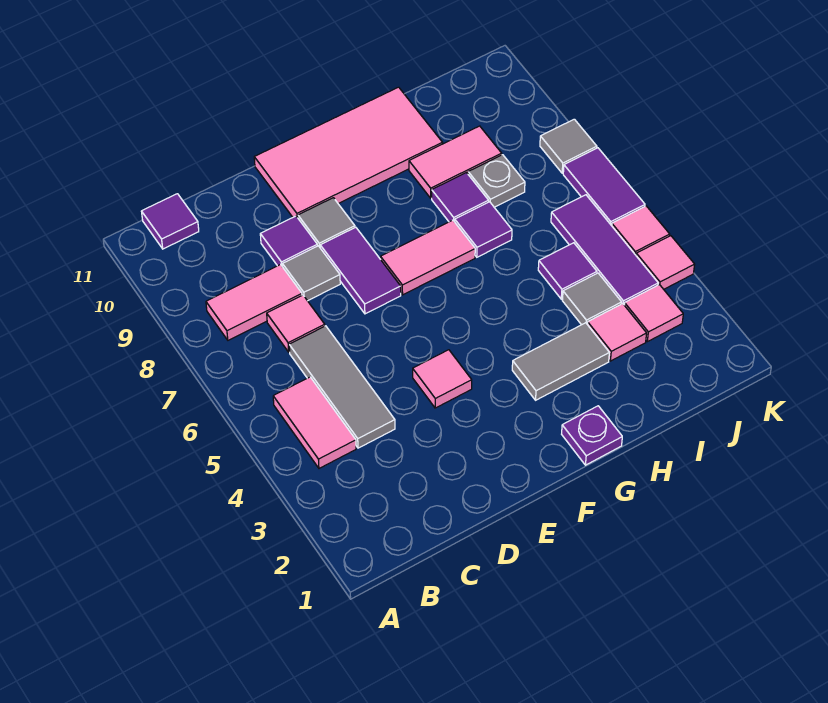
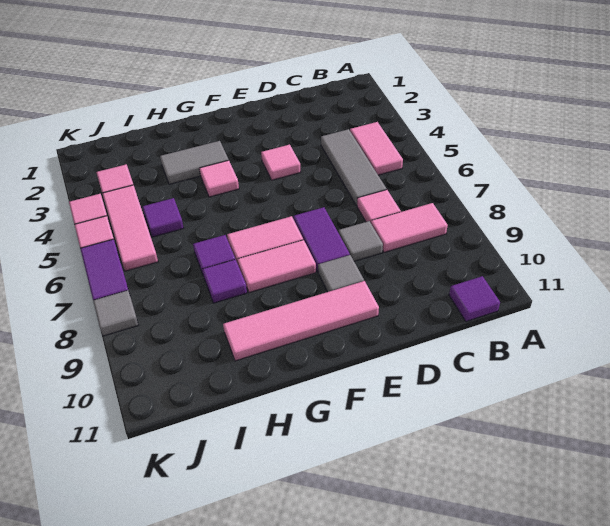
purple 1x1 tile [260,216,317,267] -> none
pink 2x4 tile [254,87,443,218] -> pink 1x4 tile [223,281,379,361]
purple 1x1 plate [562,406,622,465] -> none
pink 1x2 tile [409,126,502,198] -> pink 1x2 tile moved to [237,240,316,293]
pink 1x1 tile [587,304,647,361] -> pink 1x1 tile moved to [199,160,239,197]
grey 1x1 tile [562,273,622,325] -> none
grey 1x1 plate [468,155,525,207] -> none
purple 1x3 tile [551,195,658,304] -> pink 1x3 tile [102,185,158,271]

